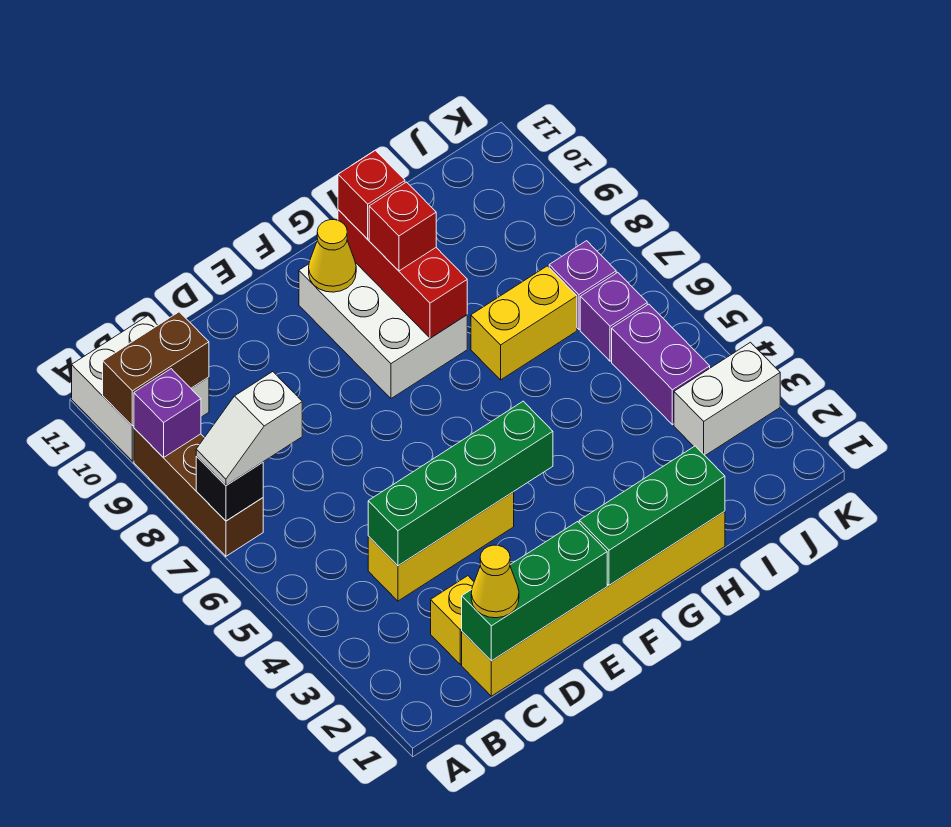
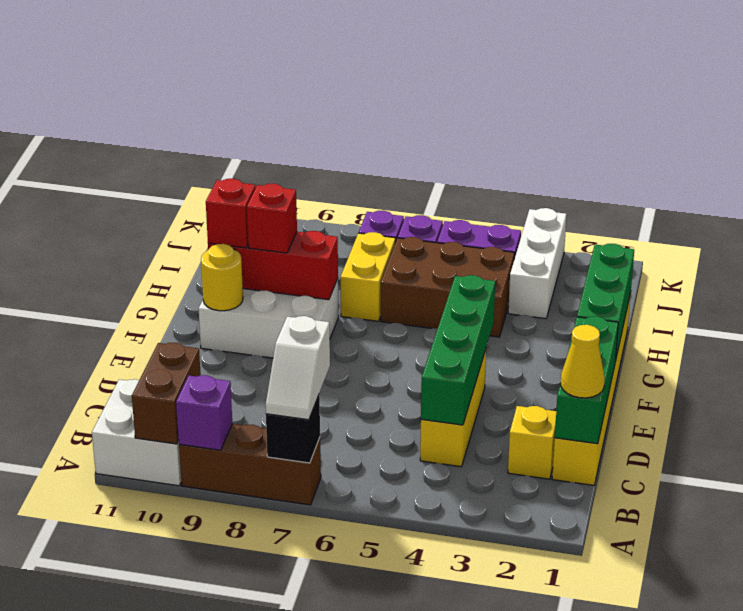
yellow 1x1 cone [309,220,356,292] -> yellow 1x1 round brick [201,244,243,311]
none -> brown 2x3 brick [381,237,515,337]
white 1x2 brick [674,342,780,455] -> white 1x3 brick [508,208,567,319]

